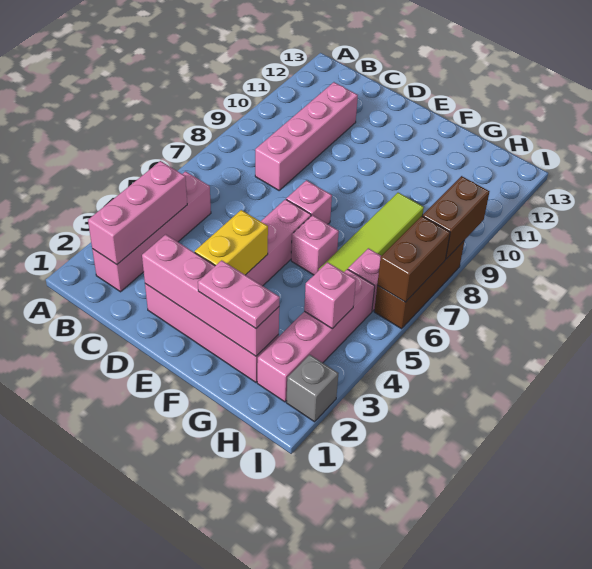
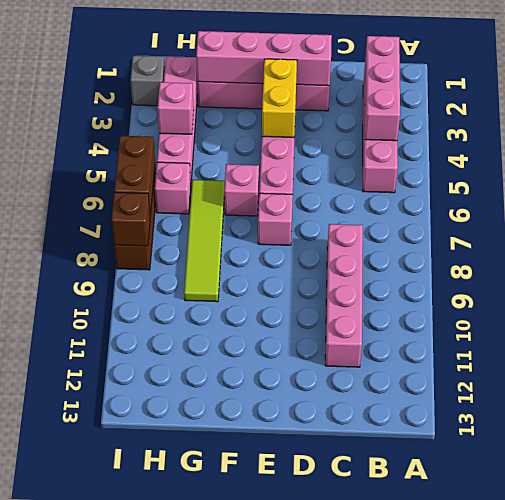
pink 1x2 plate [198,260,280,328] -> none
brown 1x2 brick [423,176,489,259] -> brown 1x1 brick [111,192,150,246]

